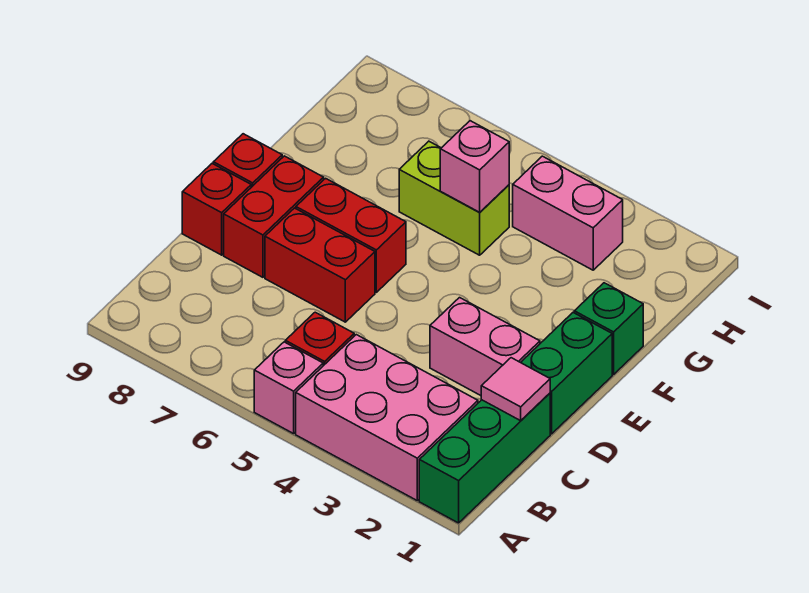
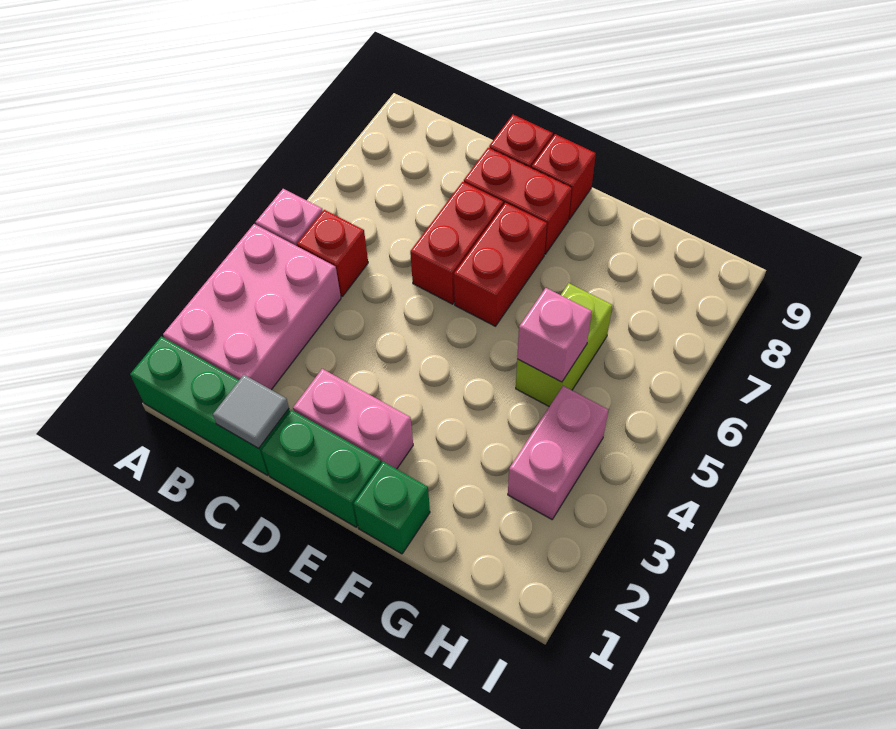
pink 1x1 tile [481,358,550,421] -> grey 1x1 tile [213,375,289,448]
pink 1x2 brick [430,298,540,395] -> pink 1x2 brick turned to [293,369,413,469]

